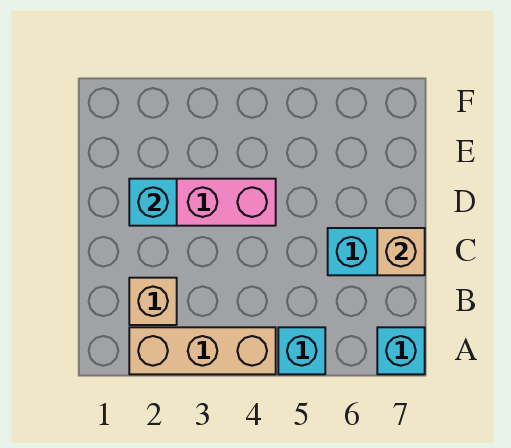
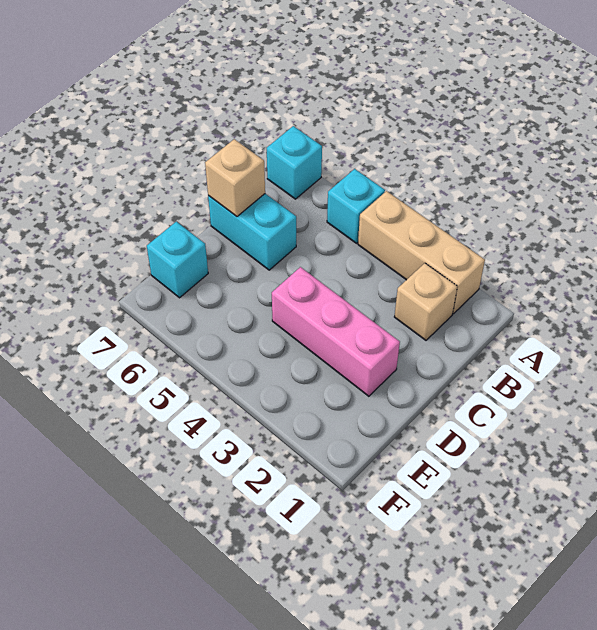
cyan 1x1 brick [129,179,177,226] -> cyan 1x1 brick moved to [147,222,208,298]

